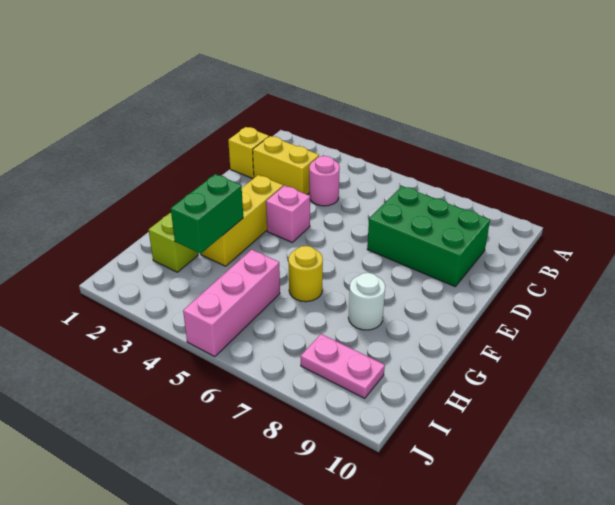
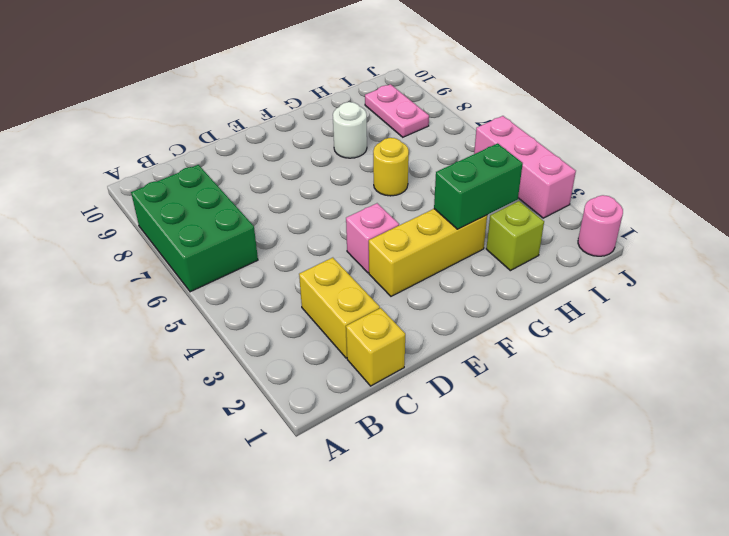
pink 1x1 round brick [309,156,340,206] -> pink 1x1 round brick moved to [578,195,623,256]
green 2x3 brick [367,186,490,286] -> green 2x3 brick moved to [131,165,258,292]
pink 1x3 brick [183,250,280,357] -> pink 1x3 brick turned to [474,116,576,218]

